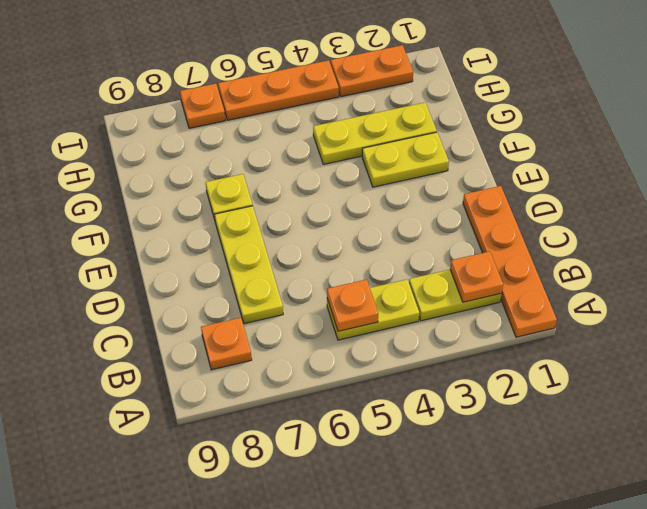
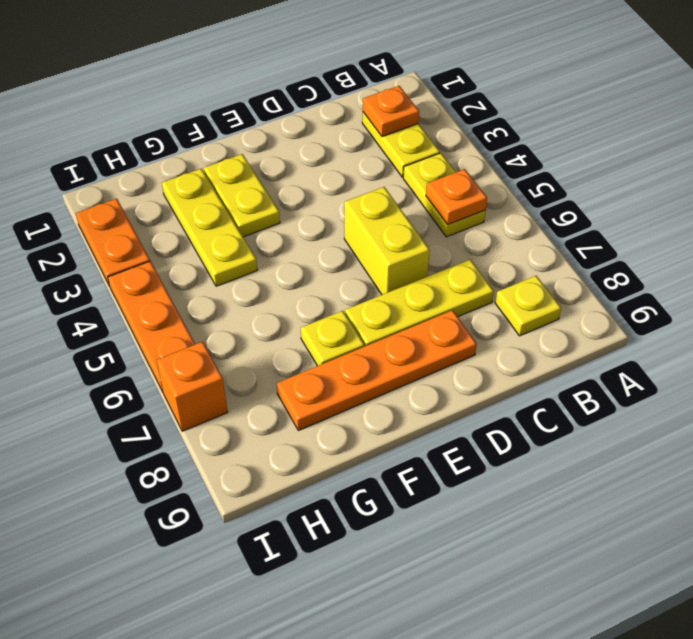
orange 1x4 plate [463,186,557,337] -> orange 1x4 plate moved to [277,310,477,431]
orange 1x1 plate [201,318,252,370] -> yellow 1x1 plate [495,276,561,336]
none -> yellow 1x2 brick [344,187,430,295]
orange 1x1 plate [180,84,225,128] -> orange 1x1 brick [157,342,227,431]

